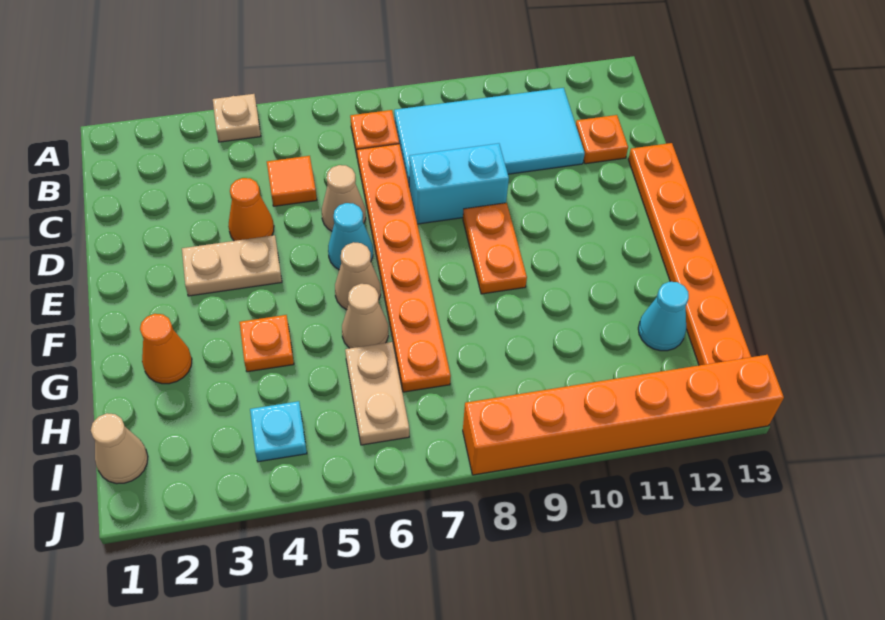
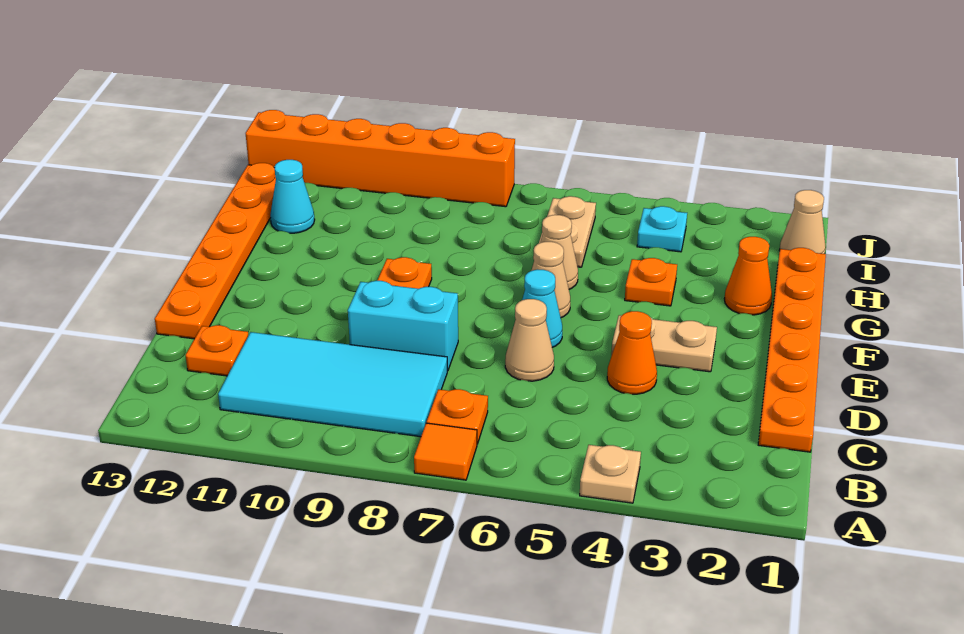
orange 1x1 tile [267,156,317,206] -> orange 1x1 tile moved to [414,423,477,480]
orange 1x6 plate [357,144,451,392] -> orange 1x6 plate moved to [758,248,826,452]

